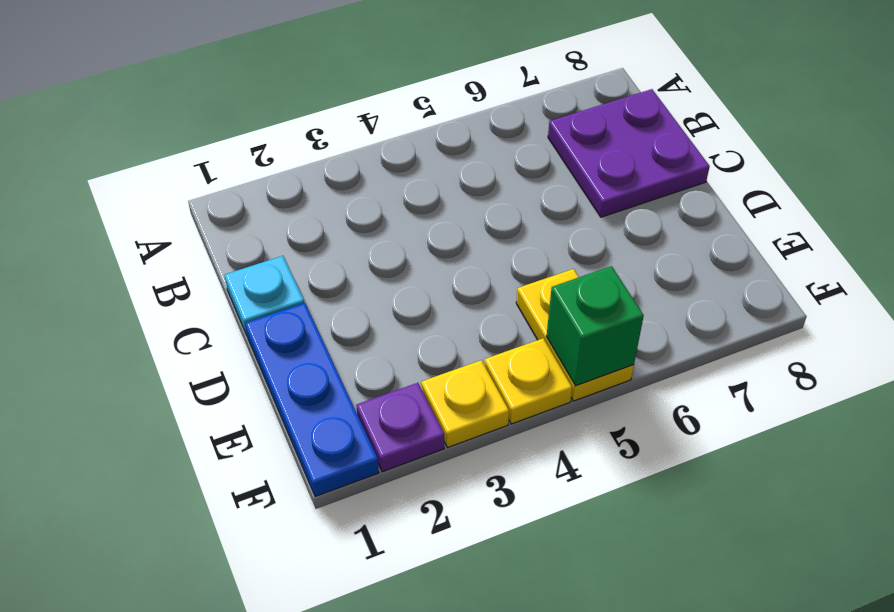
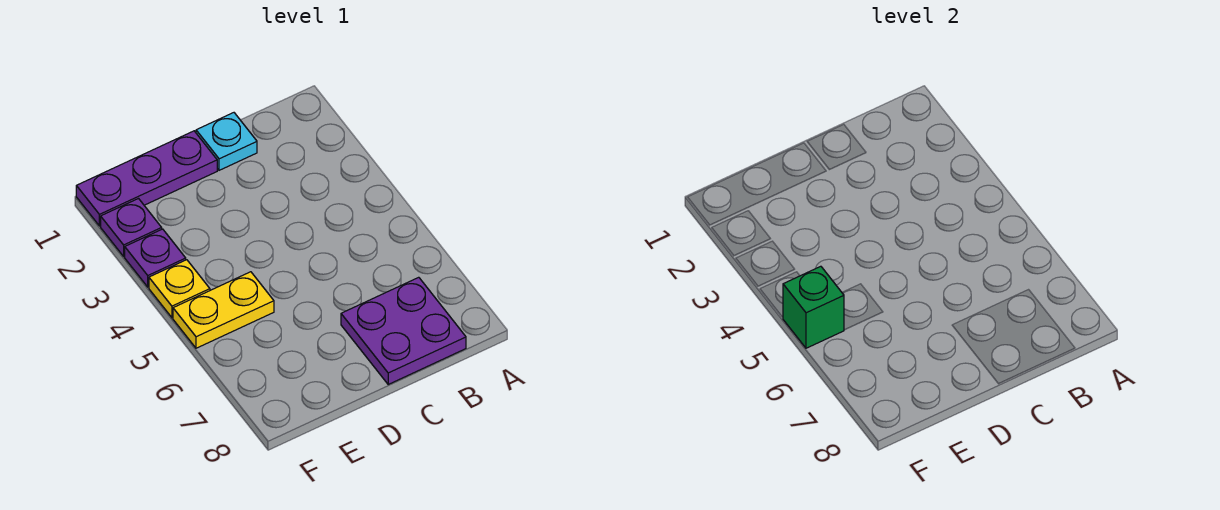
blue 1x3 plate [245,303,379,497] -> purple 1x3 plate [76,131,217,226]
yellow 1x1 plate [421,360,509,448] -> purple 1x1 plate [125,229,186,287]

